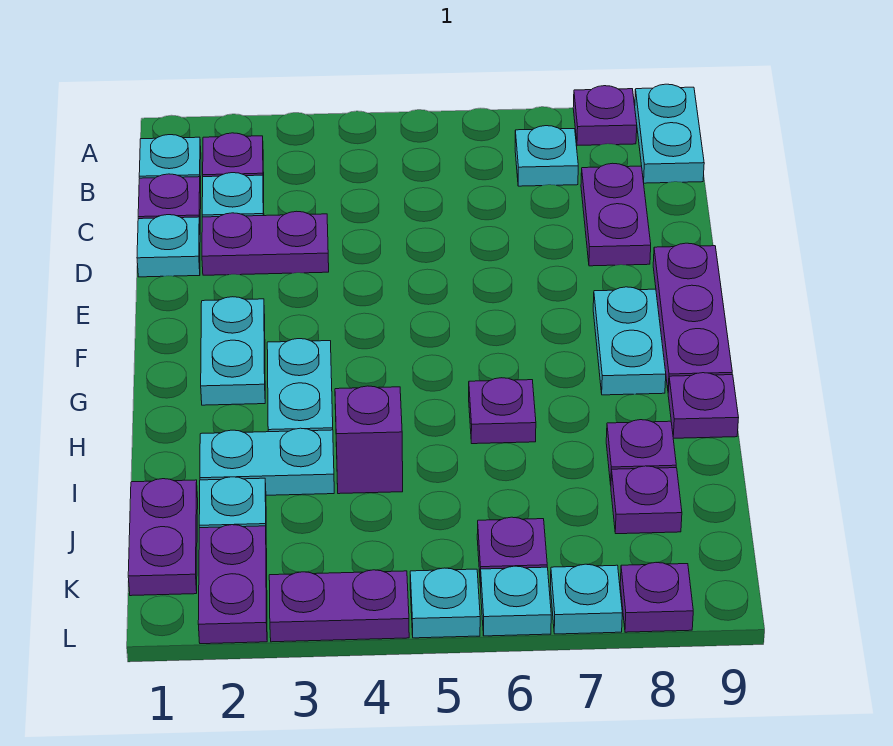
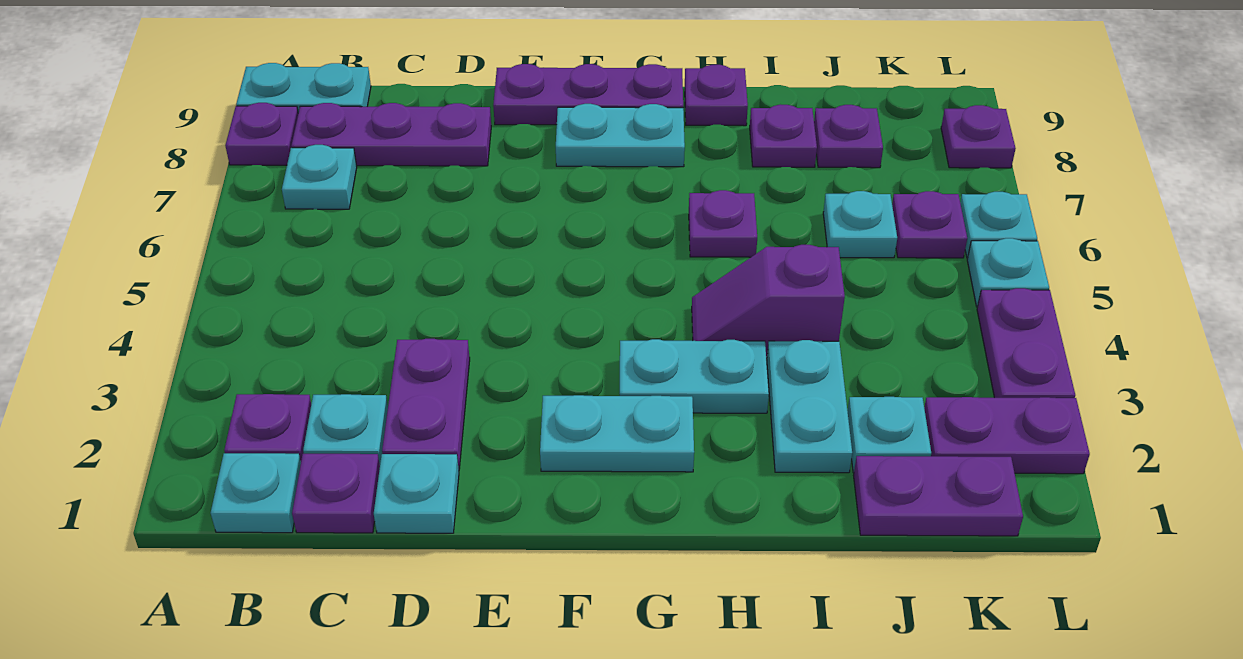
purple 1x2 plate [581,163,651,266] -> purple 1x3 plate [291,103,491,166]
cyan 1x1 plate [550,564,622,634] -> cyan 1x1 plate moved to [823,191,897,258]

